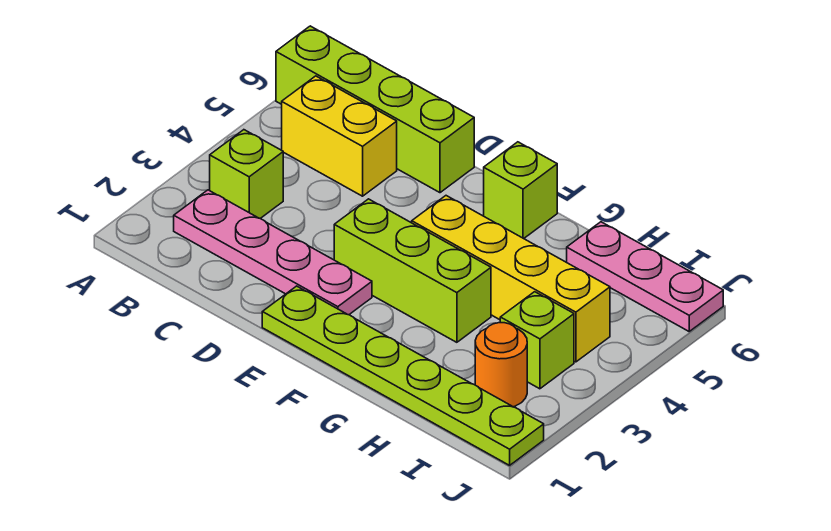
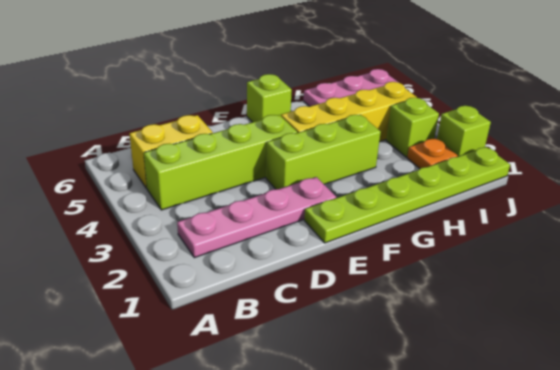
lime 1x4 brick [276,26,474,193] -> lime 1x4 brick moved to [144,115,297,210]
lime 1x1 brick [210,130,283,218] -> lime 1x1 brick moved to [437,106,491,156]
orange 1x1 round brick [475,323,527,407] -> orange 1x1 plate [407,138,458,169]

